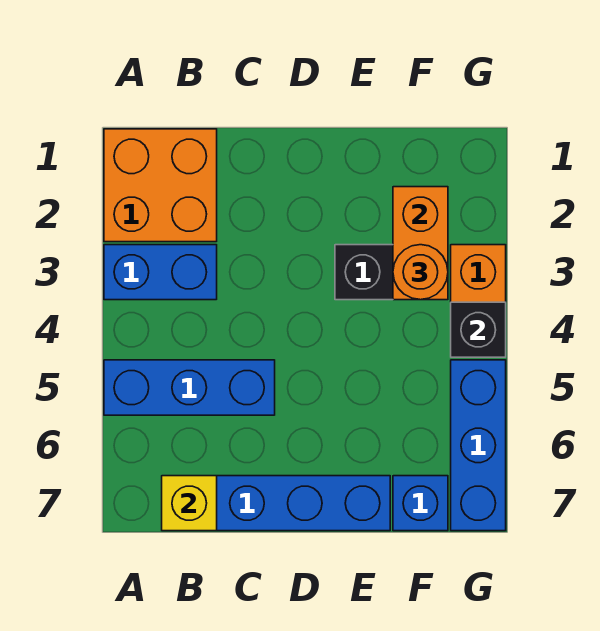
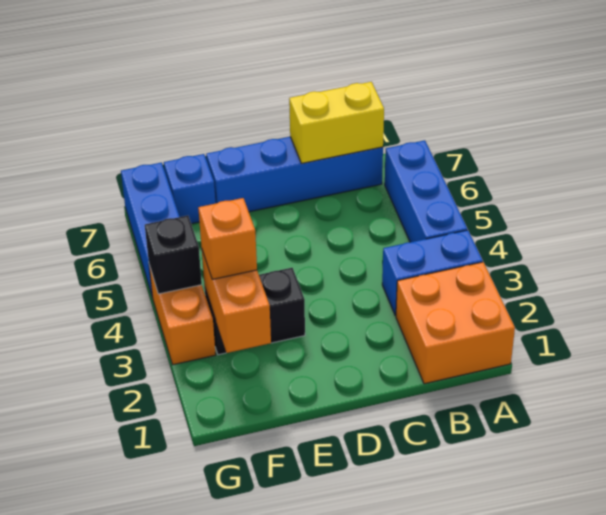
blue 1x3 brick [104,360,275,415] -> blue 1x3 brick turned to [385,140,467,242]
yellow 1x1 brick [162,476,217,531] -> yellow 1x2 brick [289,82,384,163]
orange 1x1 round brick [393,245,448,300] -> orange 1x1 brick [198,198,257,279]

